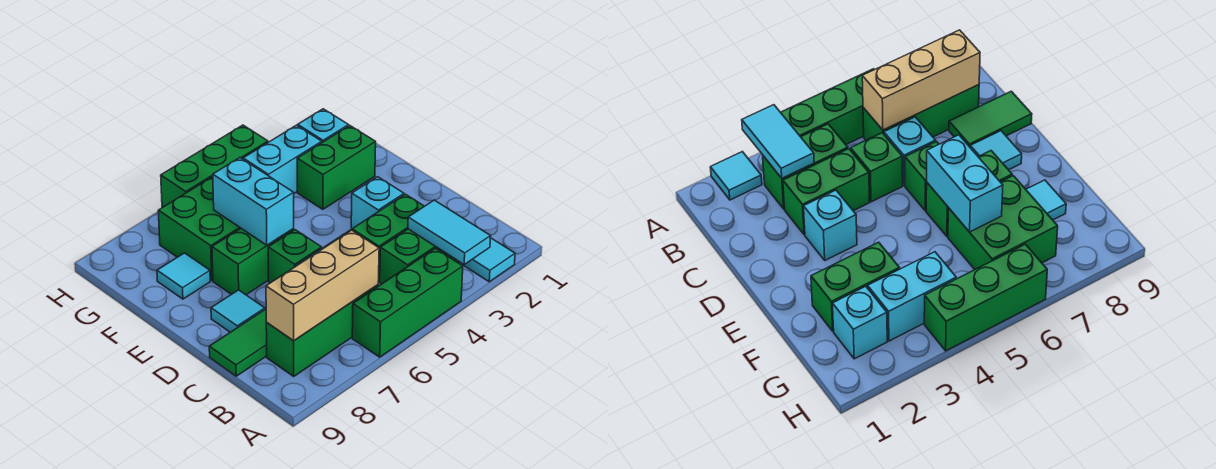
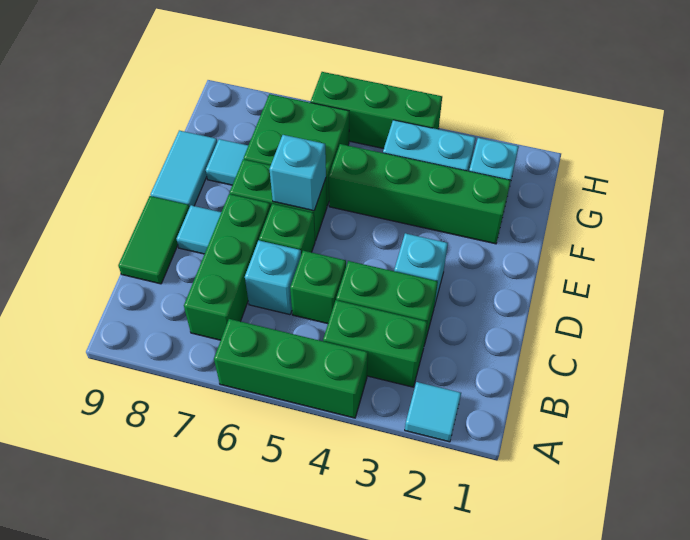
cyan 1x2 tile [408,200,491,264] -> cyan 1x2 tile moved to [150,131,217,208]
green 1x3 brick [266,285,378,376] -> green 1x3 brick turned to [184,194,270,340]
tan 1x3 brick [266,230,379,340] -> none
green 1x2 tile [209,309,267,376] -> green 1x2 tile turned to [118,196,189,284]
cyan 1x2 brick [213,158,294,245] -> cyan 1x1 brick [270,135,326,211]
green 1x2 brick [297,126,376,209] -> green 1x4 brick [329,144,511,244]

